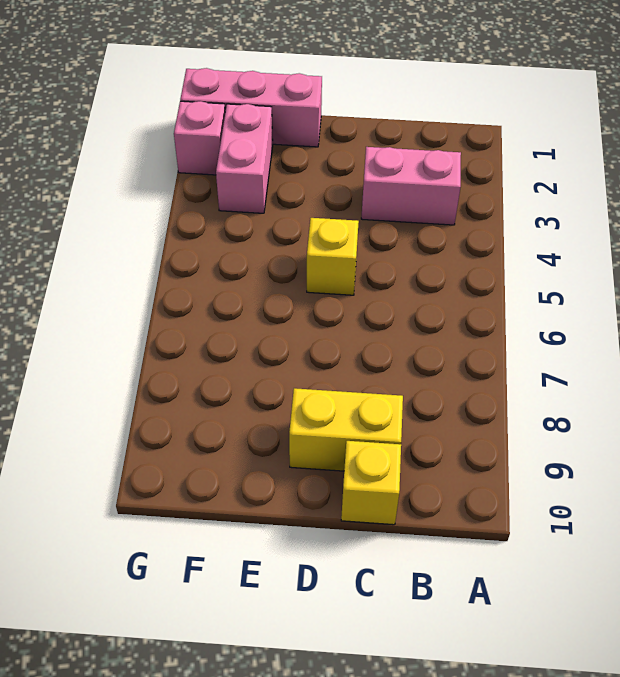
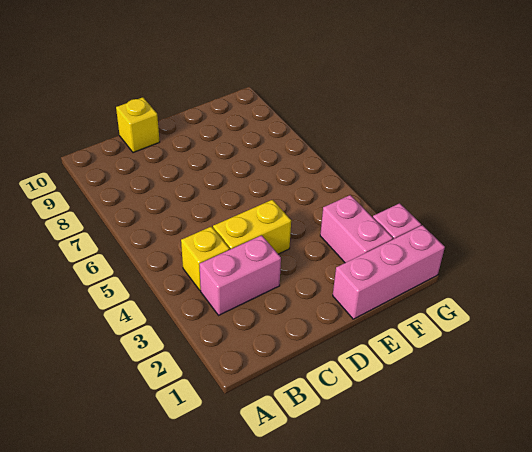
yellow 1x2 brick [289,388,403,471] -> yellow 1x2 brick moved to [213,200,291,254]
yellow 1x1 brick [307,218,359,295] -> yellow 1x1 brick moved to [181,226,229,291]

